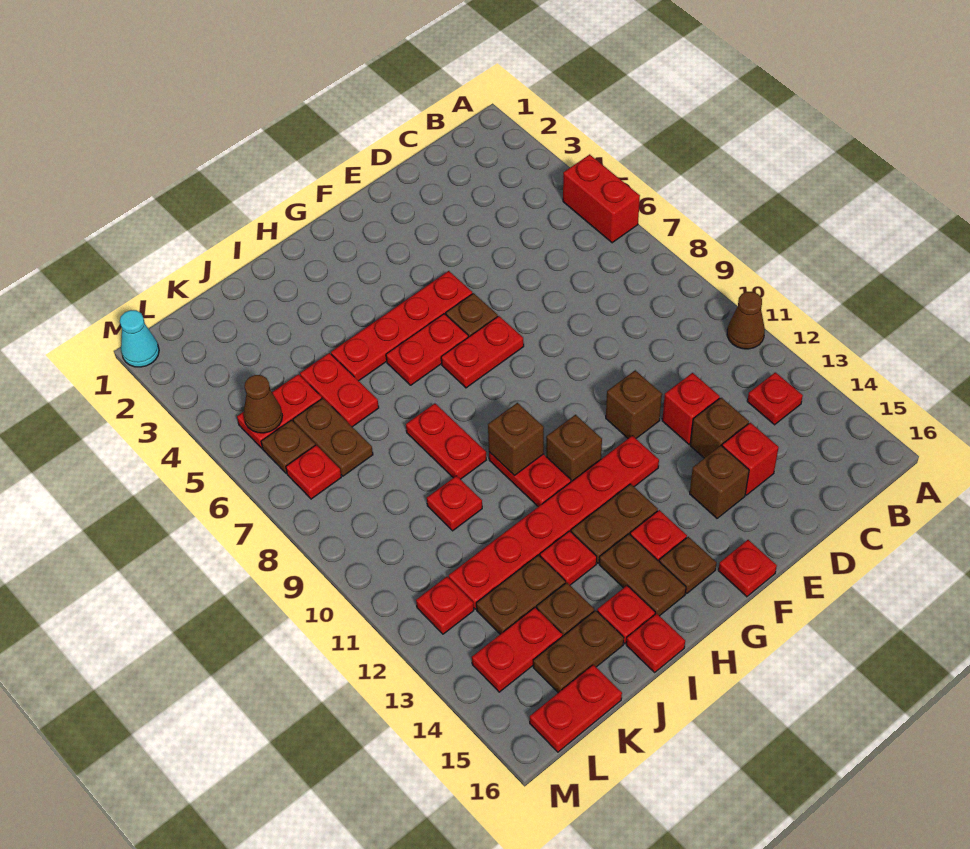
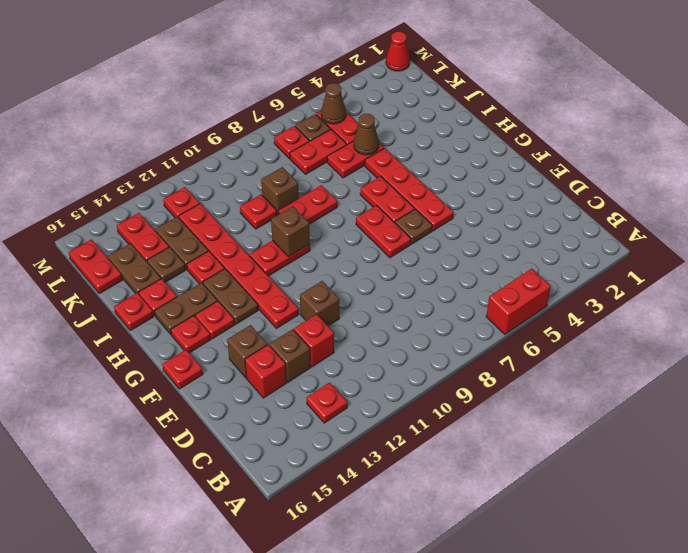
brown 1x1 cone [727,292,765,349] -> brown 1x1 cone moved to [354,114,379,155]
brown 1x1 brick [546,415,602,482] -> brown 1x1 brick moved to [261,167,299,215]
brown 1x1 plate [659,537,716,593] -> red 1x1 plate [171,316,211,353]
brown 1x2 plate [293,398,373,476] -> red 1x2 plate [290,129,347,174]
cyan 1x1 cone [120,310,159,367] -> red 1x1 cone [386,31,410,71]

